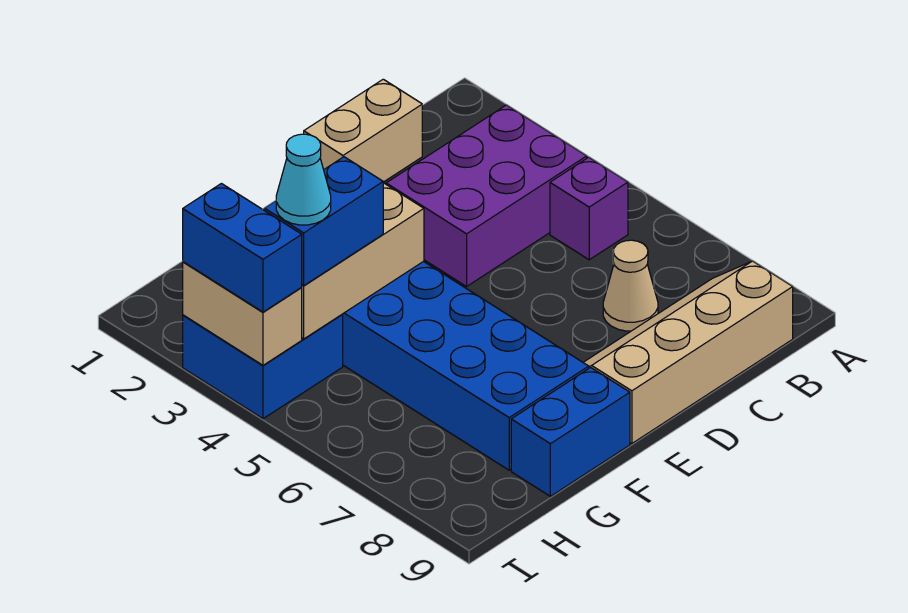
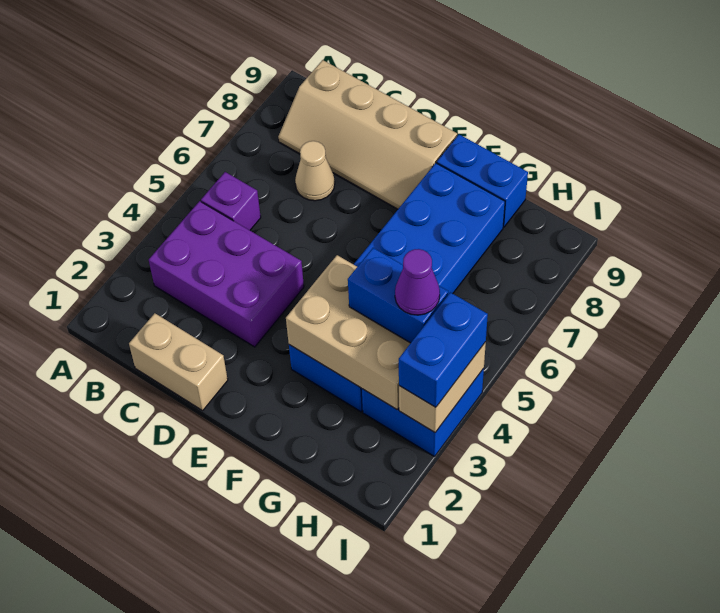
cyan 1x1 cone [276,134,331,225] -> purple 1x1 cone [395,249,440,315]

